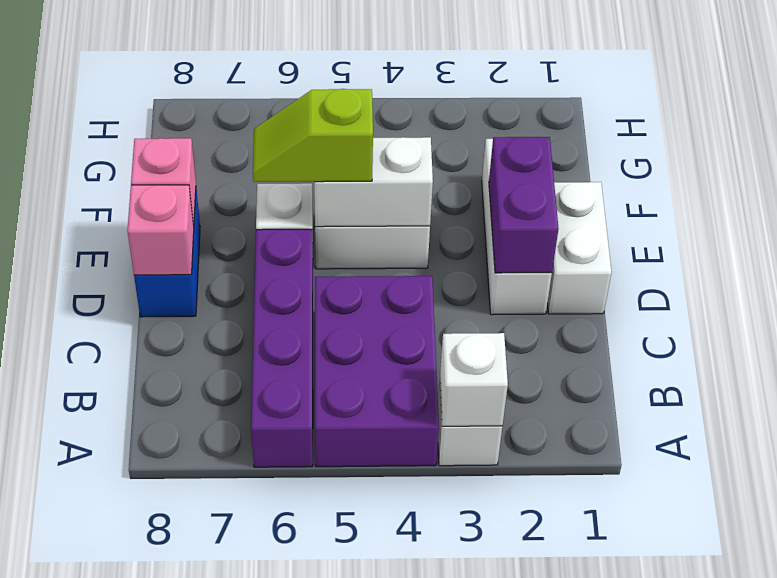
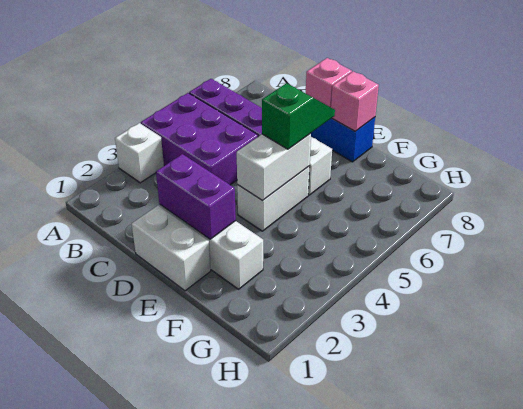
white 1x1 brick [440,333,508,426] -> none
lime 1x2 slope [253,89,373,182] -> green 1x2 slope [262,83,335,149]

